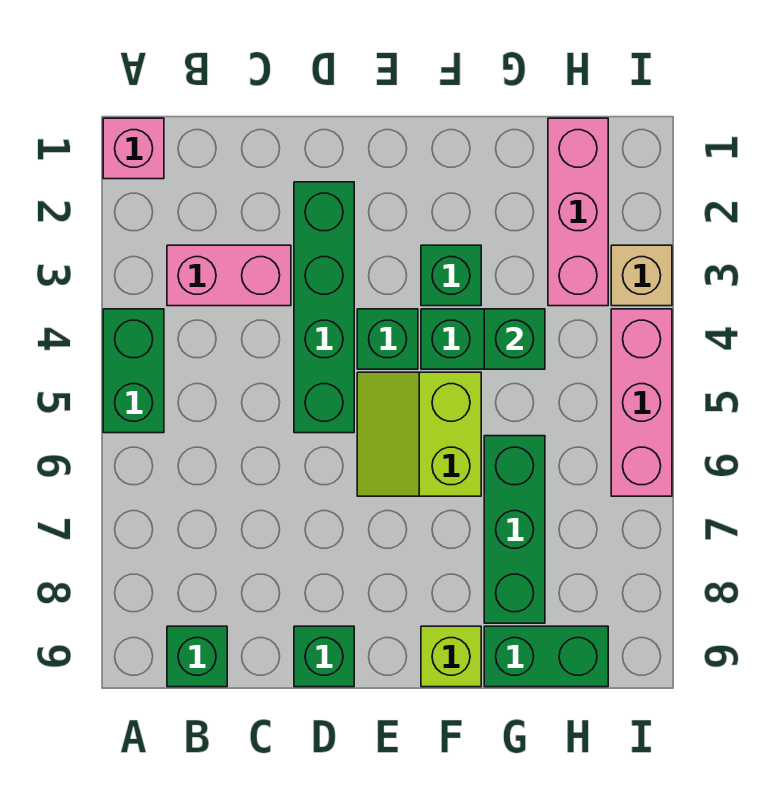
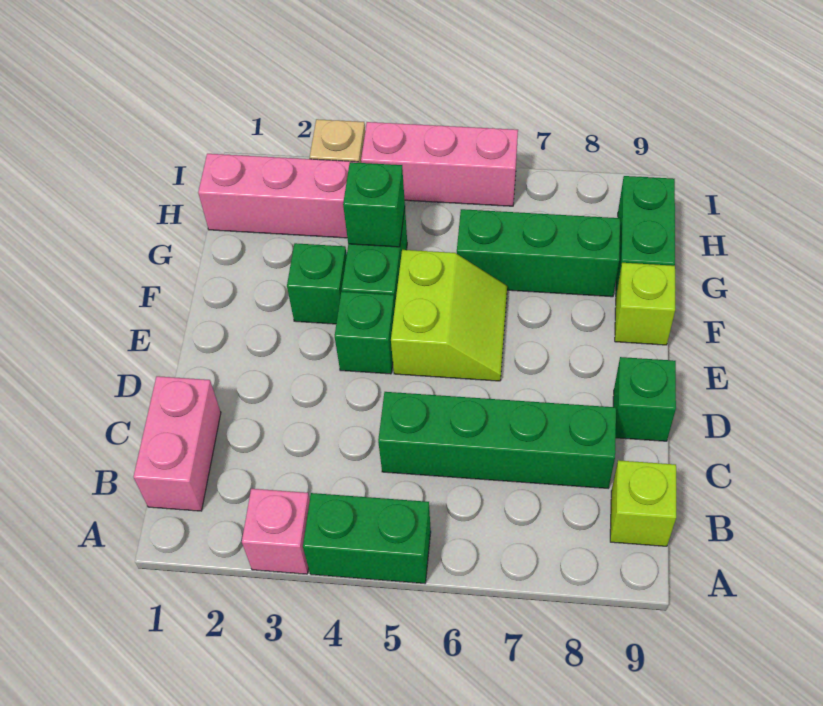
pink 1x1 brick [103,118,164,179] -> pink 1x1 brick moved to [242,489,310,574]
pink 1x2 brick [167,245,291,306] -> pink 1x2 brick moved to [133,376,221,511]
green 1x1 brick [167,626,227,687] -> lime 1x1 brick [610,460,676,546]
green 1x4 brick [294,182,354,433] -> green 1x4 brick moved to [378,392,616,488]
lime 2x2 slope [357,372,481,496] -> lime 2x2 slope turned to [391,250,507,381]

